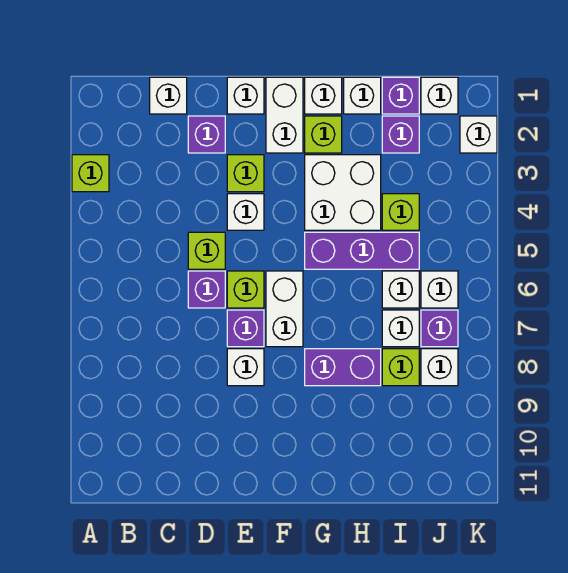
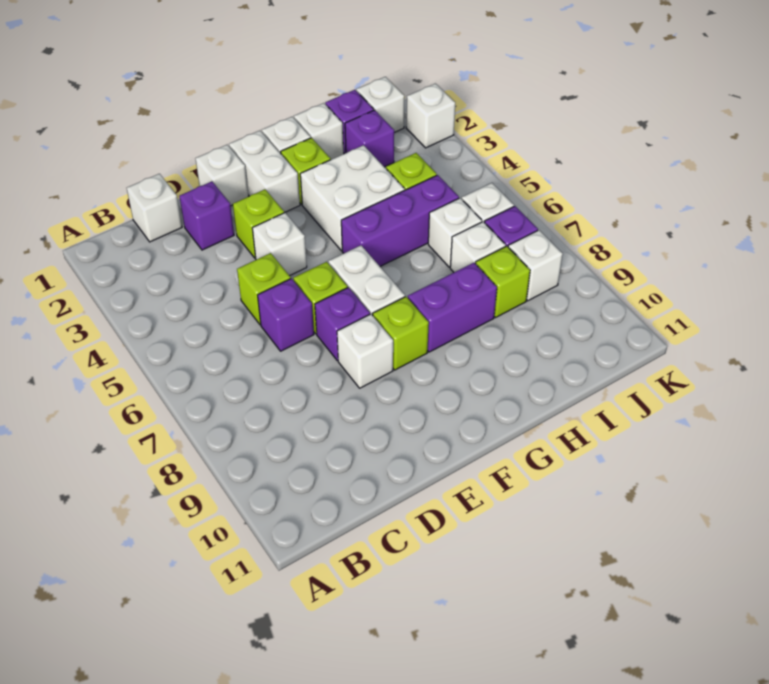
lime 1x1 brick [72,155,109,192] -> lime 1x1 brick moved to [373,297,429,370]

